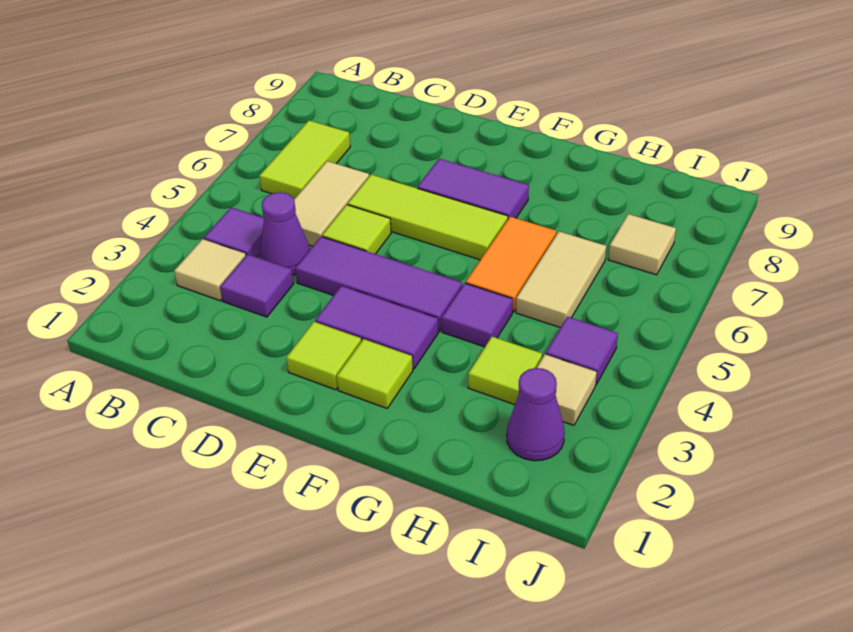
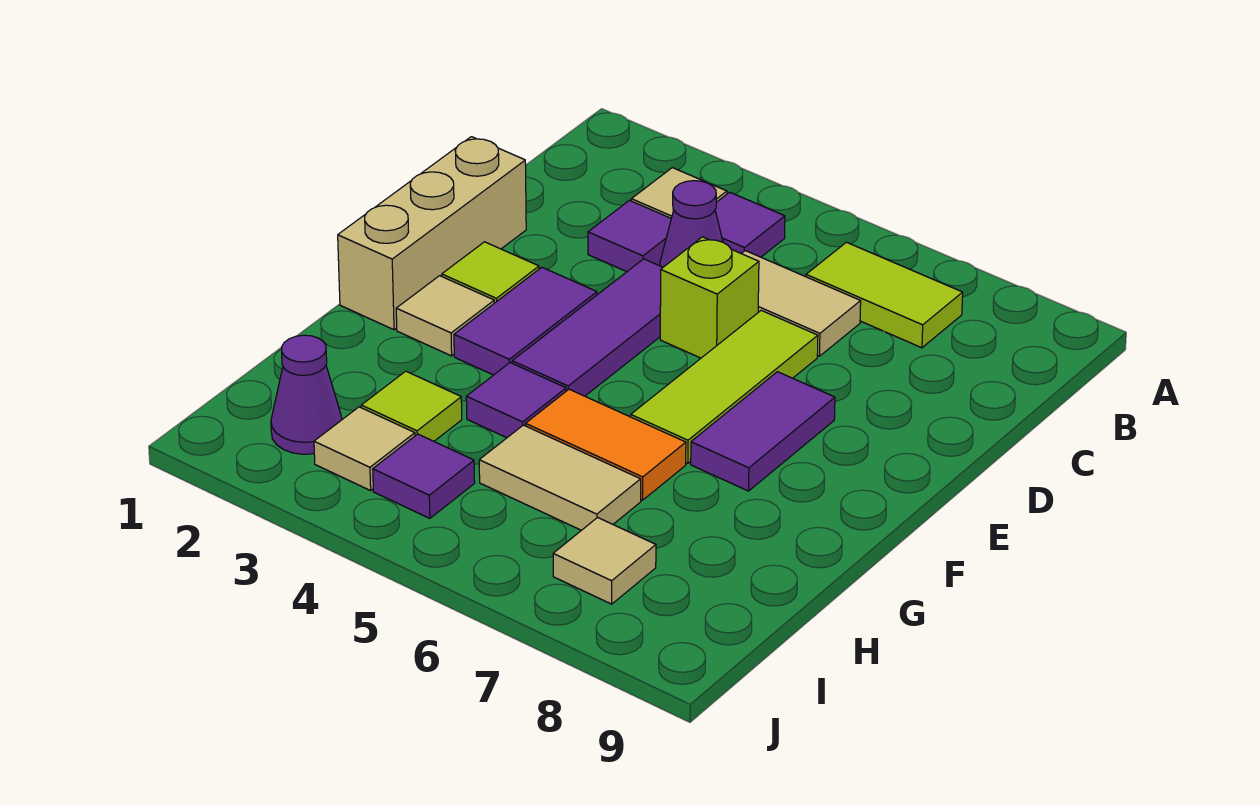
none -> tan 1x3 brick [338,137,526,330]
lime 1x1 tile [322,205,391,254] -> lime 1x1 brick [660,237,759,358]
lime 1x1 tile [337,339,413,408] -> tan 1x1 tile [396,276,494,356]

